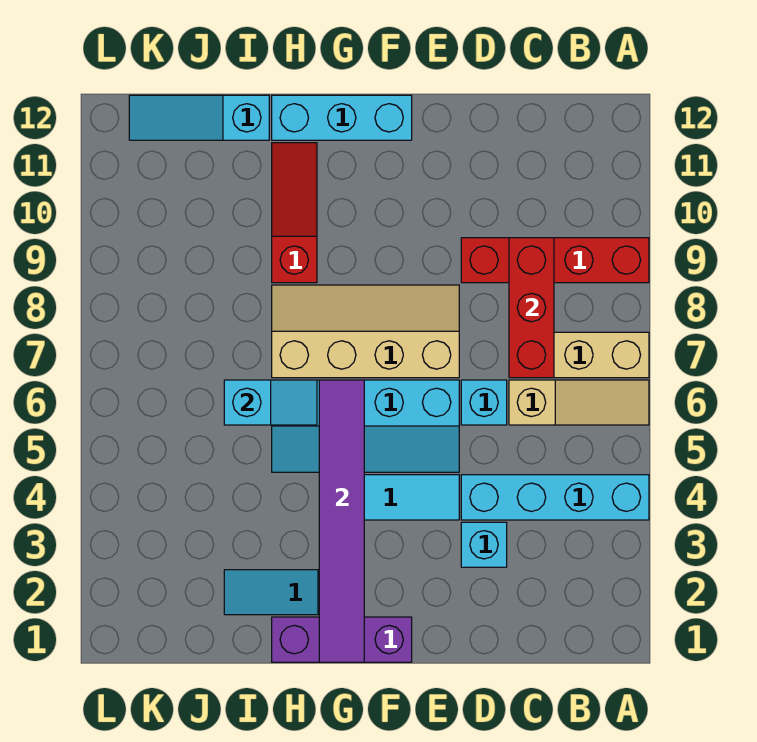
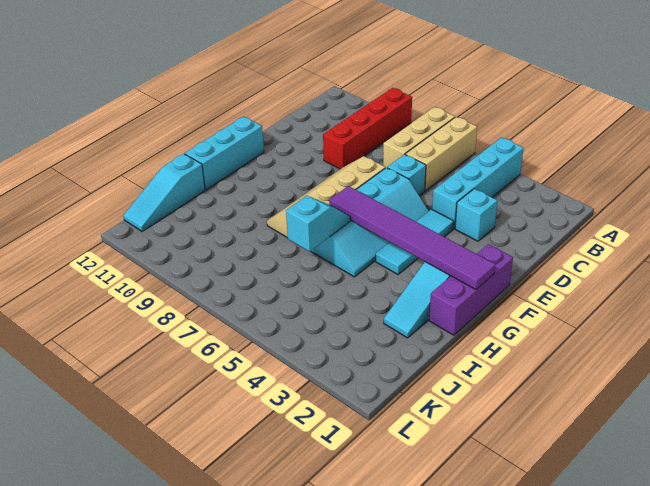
tan 1x3 slope [509,380,649,425] -> tan 1x3 brick [405,117,477,191]
red 1x3 brick [509,238,554,378] -> none
red 1x3 slope [272,143,317,283] -> none

